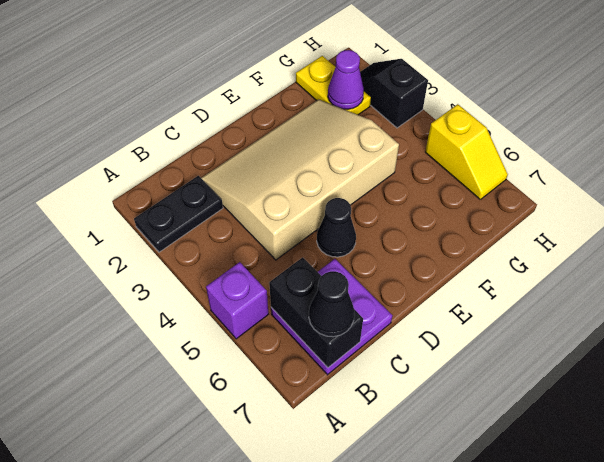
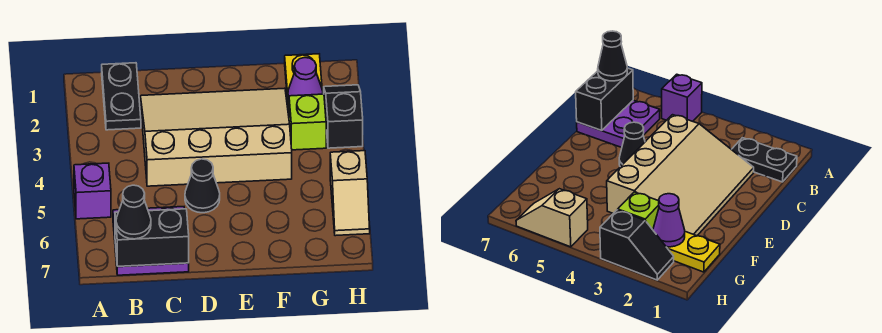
black 1x2 plate [134,176,223,252] -> black 1x2 plate turned to [102,63,141,130]
black 1x2 brick [269,257,363,368] -> black 1x2 brick turned to [115,209,189,266]
none -> lime 1x1 brick [289,94,326,150]
yellow 1x2 slope [425,104,508,199] -> tan 1x2 slope [330,151,370,236]

